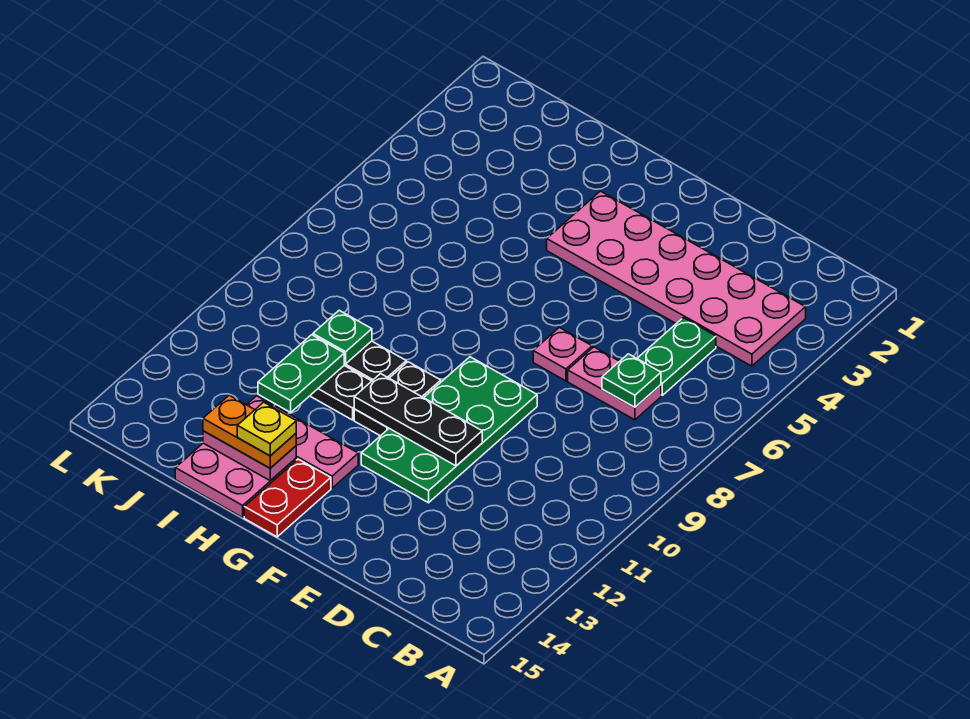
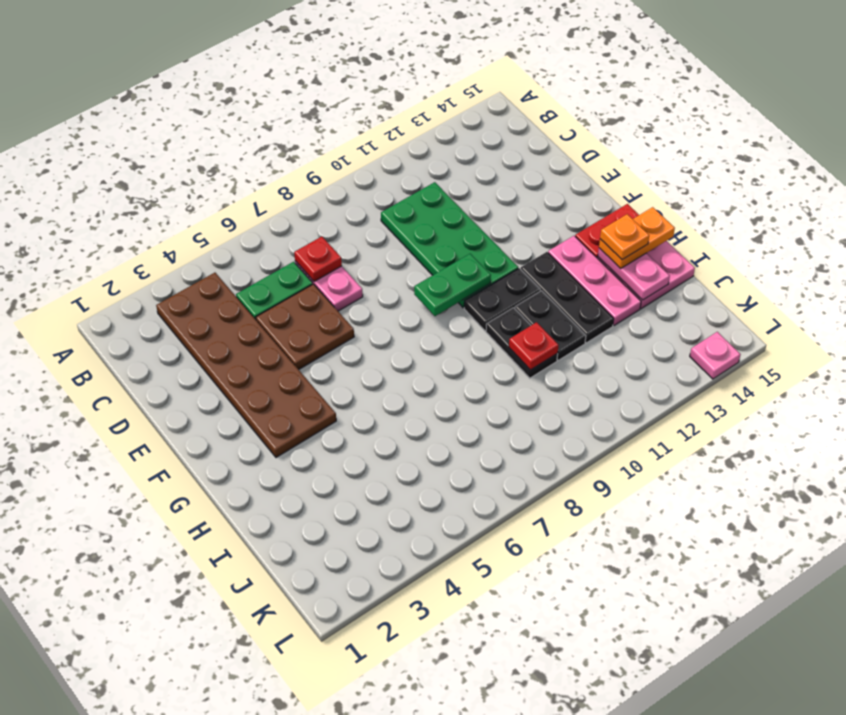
pink 2x6 plate [547,191,806,366] -> brown 2x6 plate [156,273,336,457]
green 1x1 plate [602,354,661,407] -> red 1x1 plate [294,237,342,282]
none -> brown 2x2 plate [256,284,354,370]
pink 1x1 plate [533,328,592,381] -> pink 1x1 plate moved to [690,332,741,379]
green 2x4 plate [361,357,537,503] -> green 2x4 plate turned to [381,182,518,308]
black 1x3 plate [354,374,482,466] -> black 1x3 plate moved to [521,252,614,343]
orange 1x2 plate [203,395,296,468] -> orange 1x2 plate turned to [599,207,675,269]
yellow 1x1 plate [237,402,296,456] -> orange 1x1 plate [600,214,649,260]
green 1x1 plate [313,310,372,364] -> red 1x1 plate [509,322,559,370]
green 1x2 plate [258,335,344,412] -> green 1x2 plate moved to [414,254,491,316]

